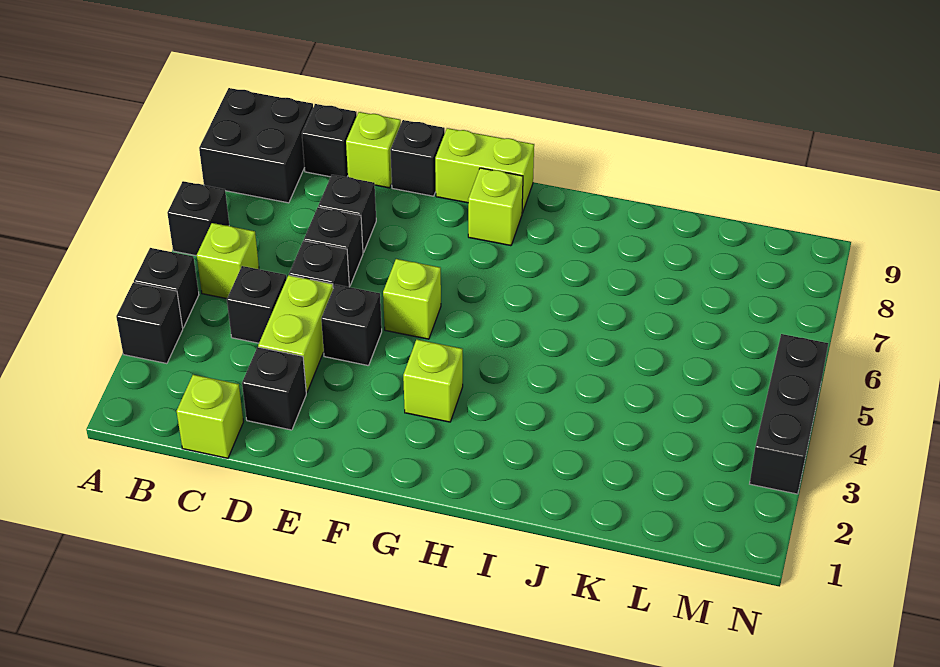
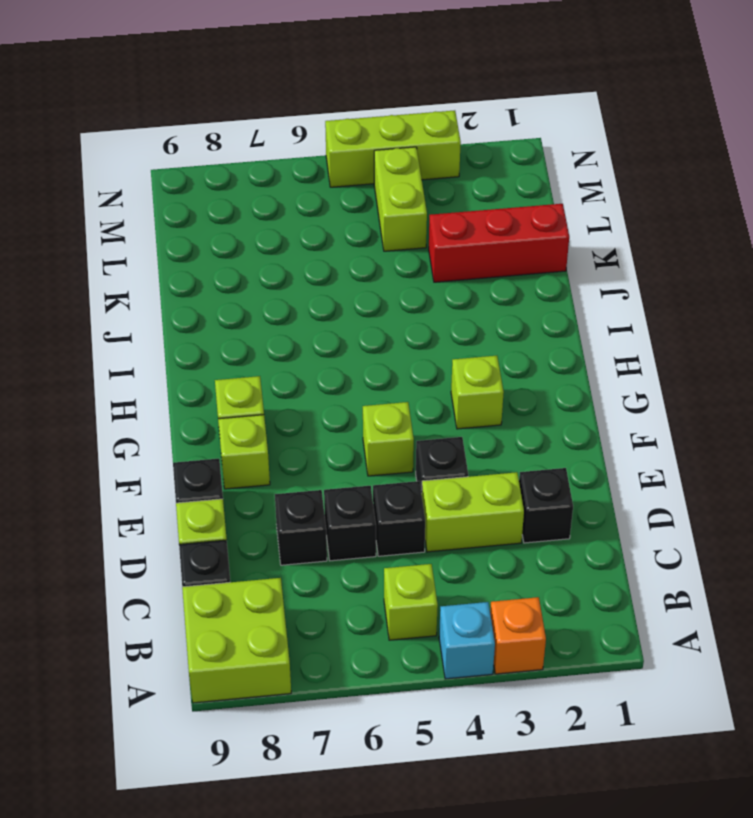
black 1x1 brick [116,282,183,364] -> orange 1x1 brick [490,597,546,674]
black 1x1 brick [134,248,199,328] -> cyan 1x1 brick [439,602,495,679]
black 1x1 brick [167,181,229,256] -> none
black 2x2 brick [199,88,313,203] -> lime 2x2 brick [182,578,291,703]
lime 1x1 brick [177,375,244,458] -> lime 1x1 brick moved to [218,415,270,489]
black 1x1 brick [227,266,286,343] -> none
lime 1x2 brick [435,128,534,213] -> lime 1x2 brick moved to [374,147,427,251]
none -> red 1x3 brick [429,204,569,282]
black 1x3 brick [750,334,828,494] -> lime 1x3 brick [325,110,461,187]

